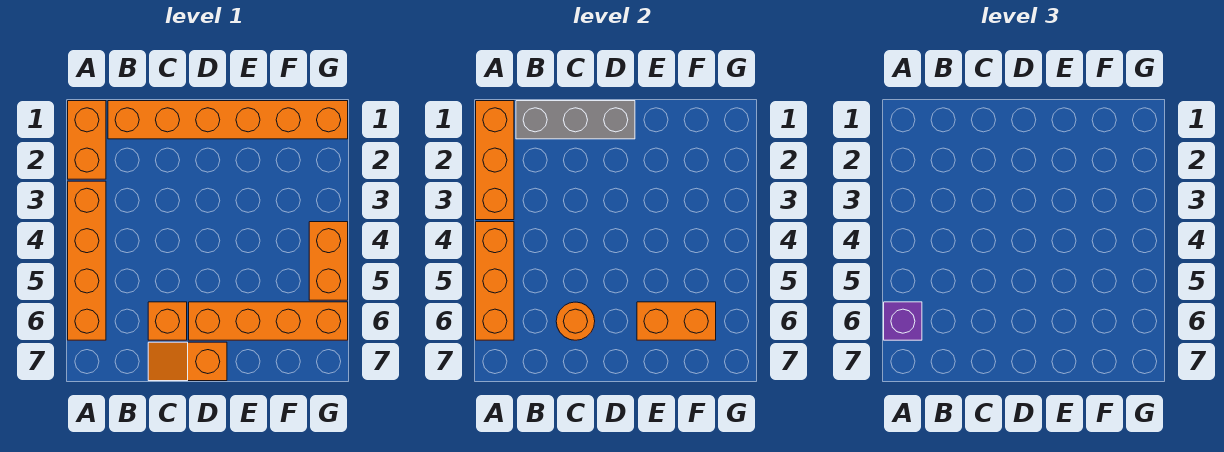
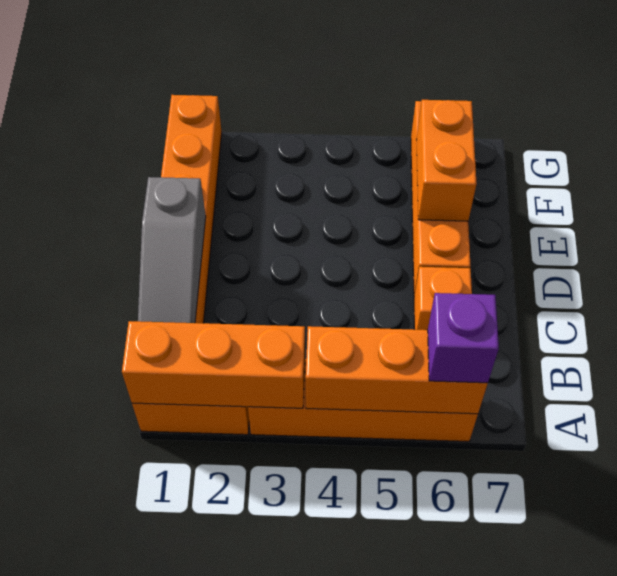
grey 1x3 brick [516,101,635,139] -> grey 1x3 slope [138,177,206,323]
orange 1x1 round brick [556,302,595,340] -> none
orange 1x2 slope [148,342,227,381] -> none
orange 1x2 brick [309,222,348,300] -> none

